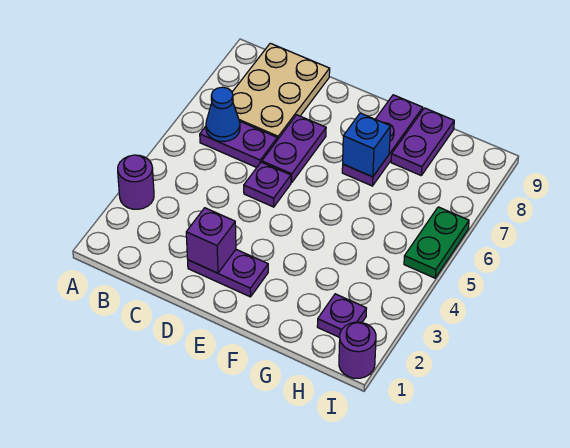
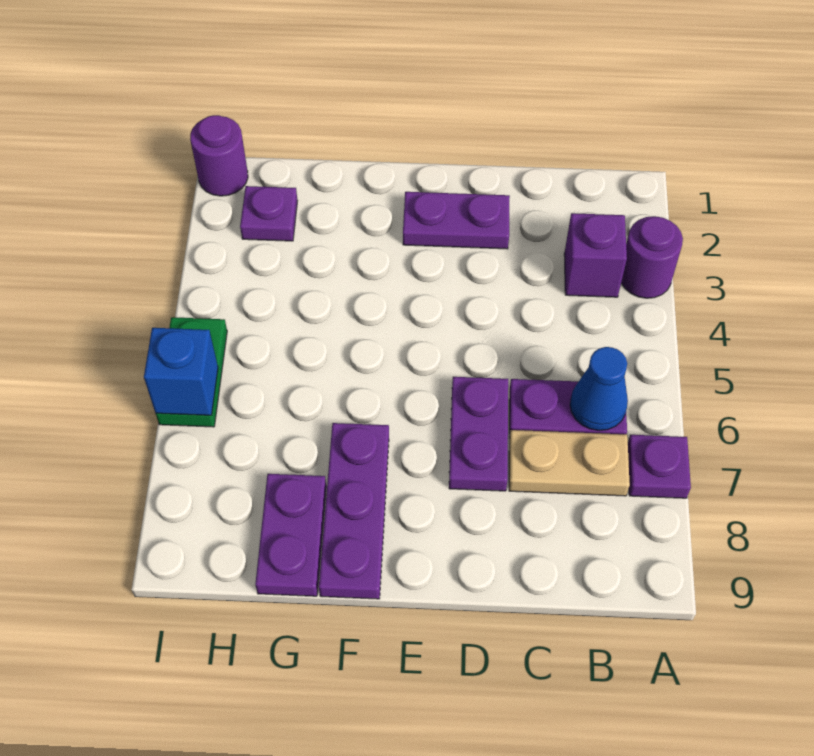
tan 2x3 plate [232,43,330,140] -> tan 1x2 plate [509,430,630,496]
purple 1x1 brick [186,208,236,273] -> purple 1x1 brick moved to [564,213,627,297]
purple 1x1 plate [244,162,291,207] -> purple 1x1 plate moved to [628,435,691,498]
blue 1x1 brick [343,113,391,177] -> blue 1x1 brick moved to [144,328,218,415]

